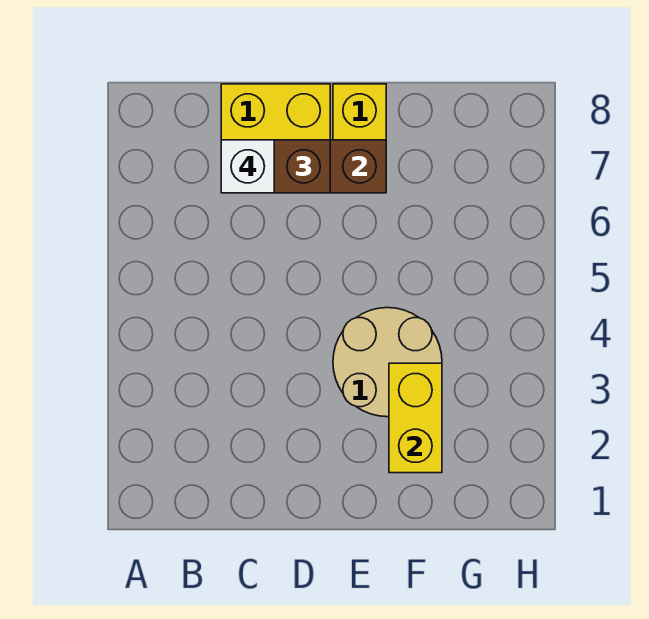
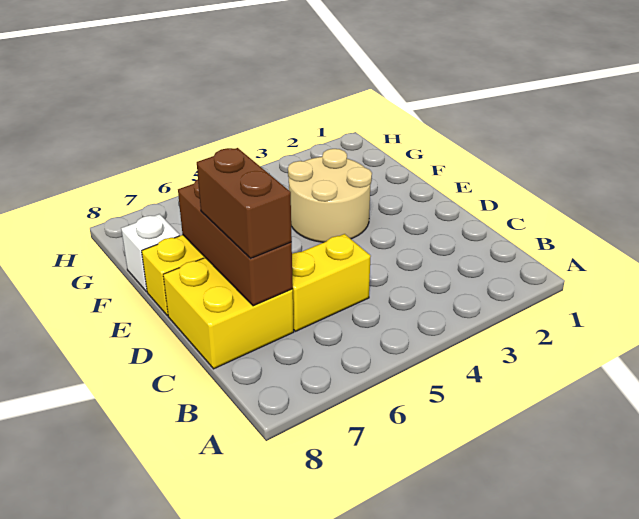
white 1x1 brick [221,140,274,193] -> white 1x1 brick moved to [121,214,180,292]
yellow 1x2 brick [389,363,442,473] -> yellow 1x2 brick moved to [292,234,371,331]

